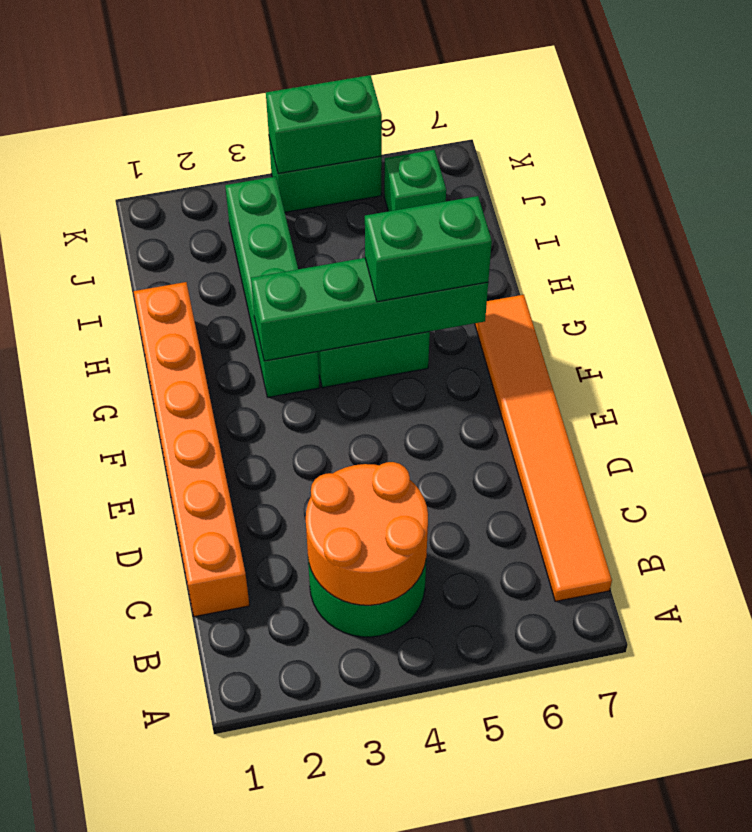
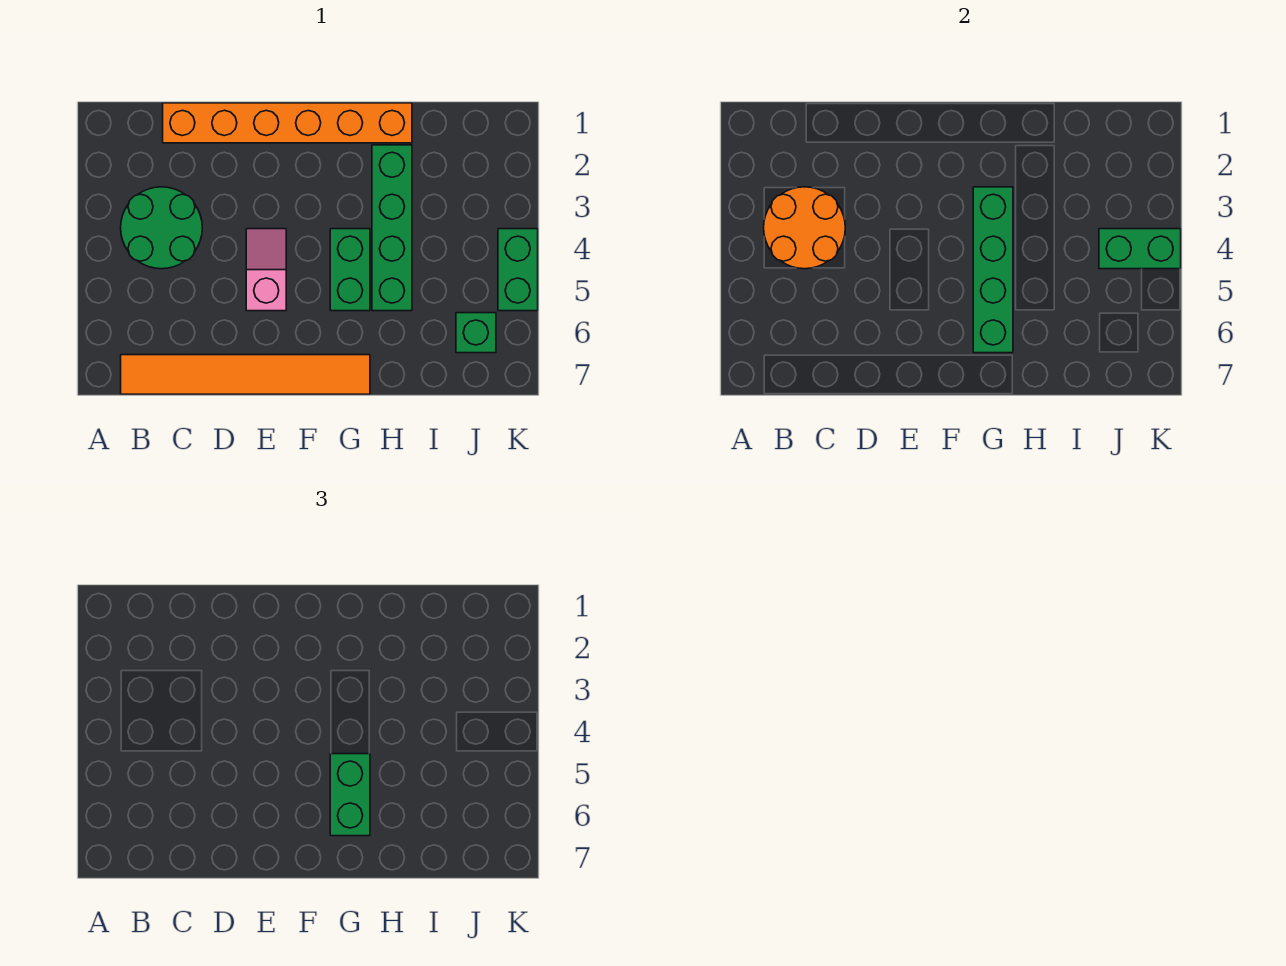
none -> pink 1x2 slope [246,229,286,311]
green 1x4 brick [225,177,320,397] -> green 1x4 brick turned to [372,145,412,311]
green 1x2 brick [266,75,382,174] -> green 1x2 brick turned to [1099,229,1181,269]

